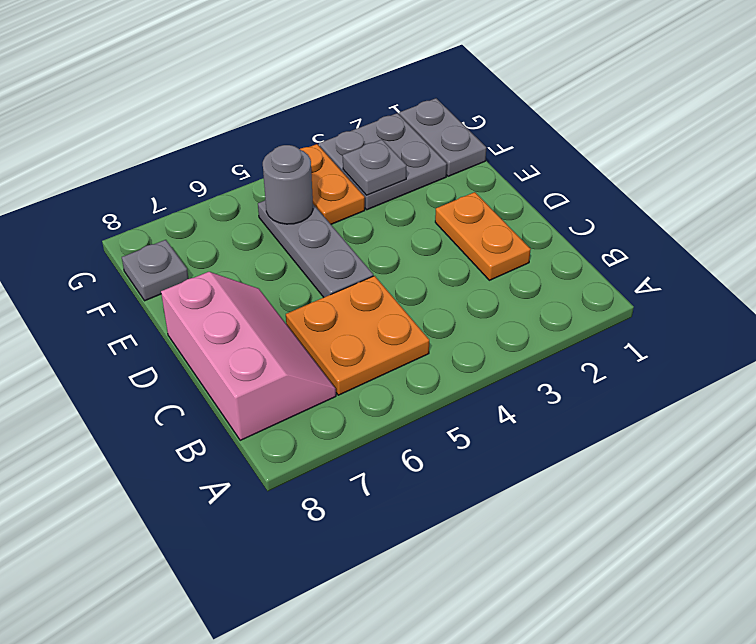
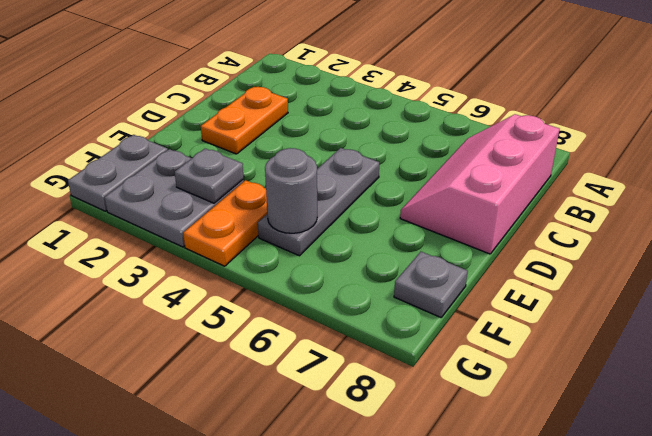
orange 2x2 plate [286,276,429,395] -> none

